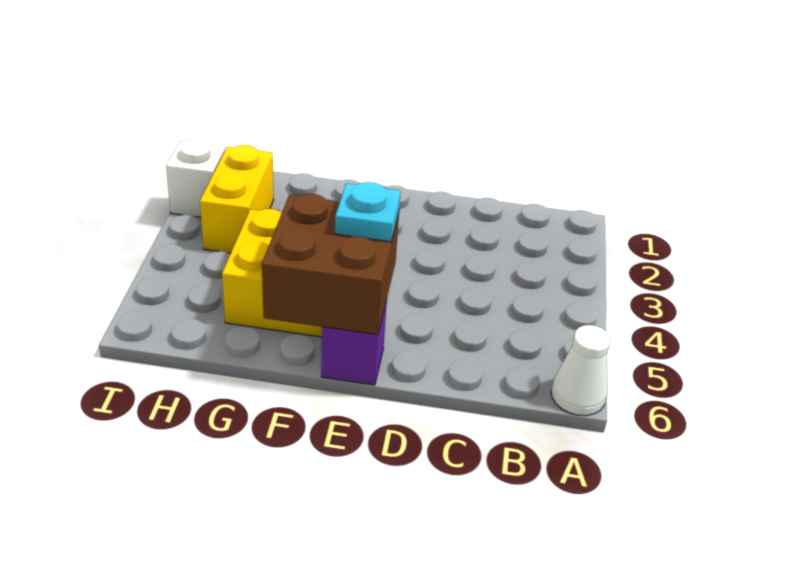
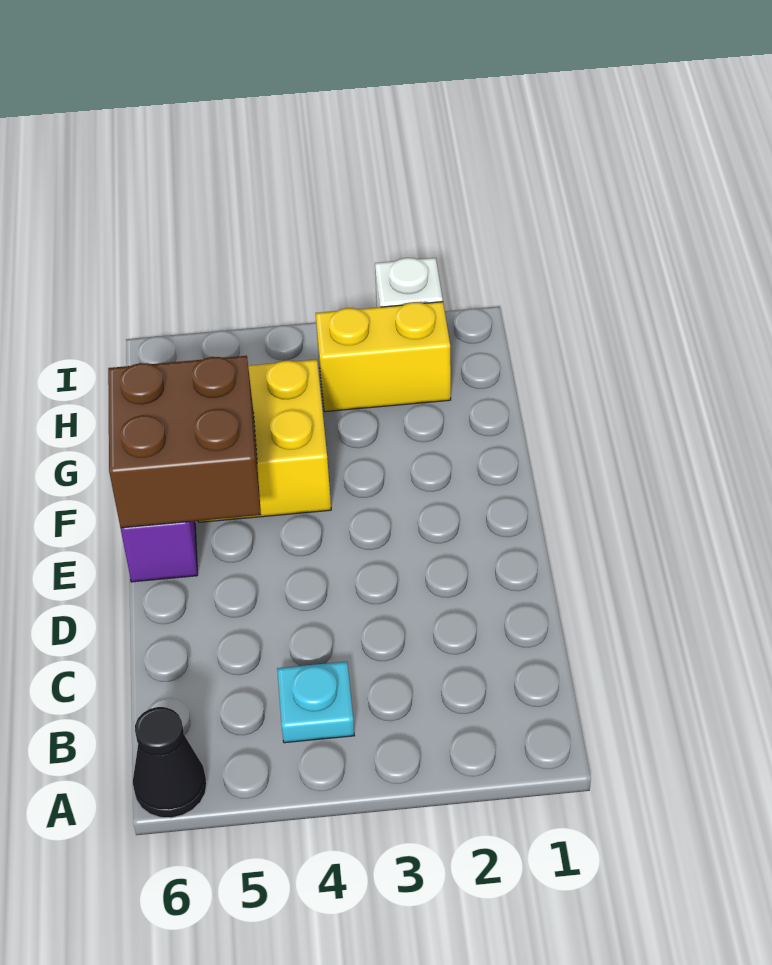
white 1x1 cone [551,325,611,416] -> black 1x1 cone [133,707,207,818]
cyan 1x1 plate [335,182,401,242] -> cyan 1x1 plate moved to [277,662,354,743]

